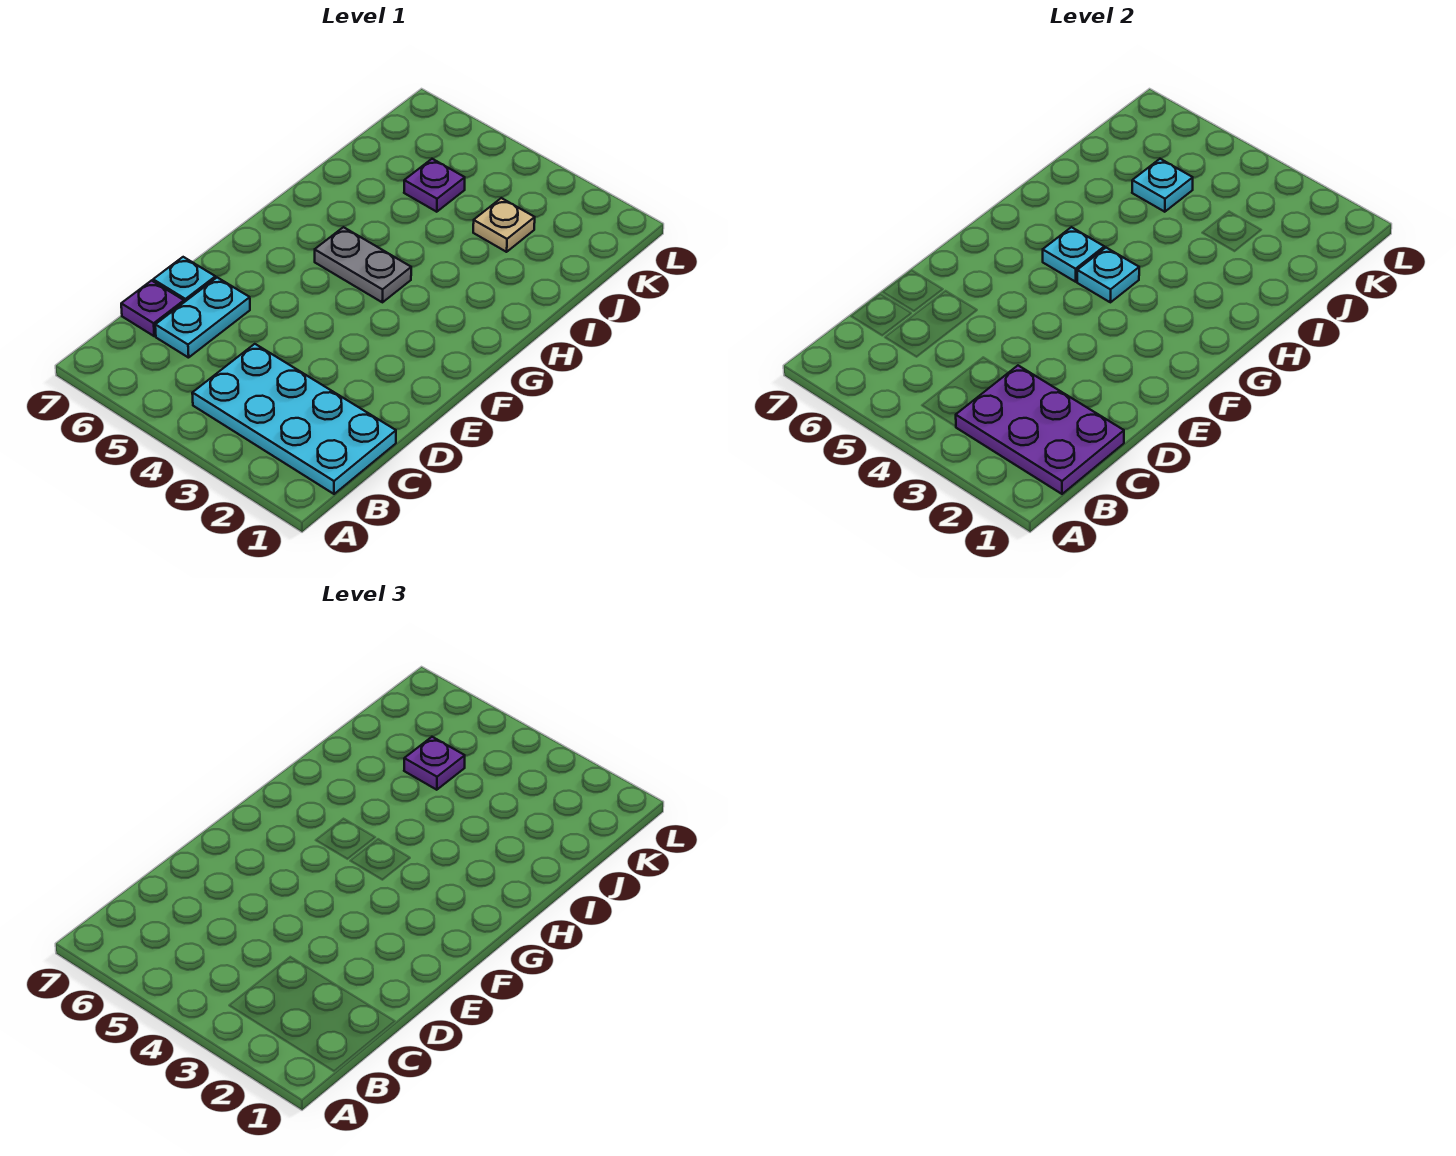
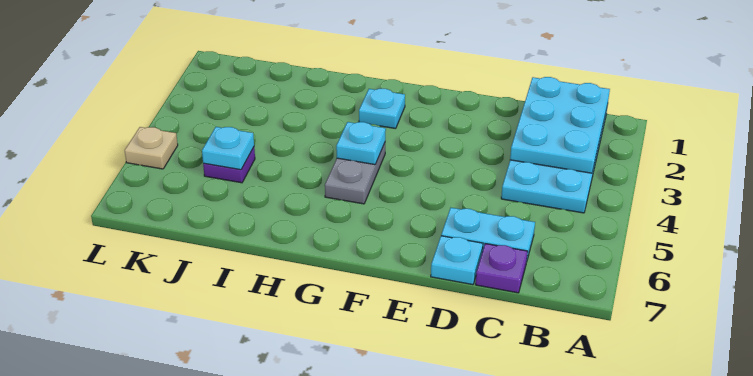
purple 2x3 plate [956,366,1124,494] -> cyan 2x3 plate [510,77,610,173]
cyan 1x1 plate [1043,227,1104,282] -> cyan 1x1 plate moved to [359,89,405,129]
tan 1x1 plate [473,198,535,252] -> tan 1x1 plate moved to [125,127,178,169]
purple 1x1 plate [404,737,465,790] -> none

